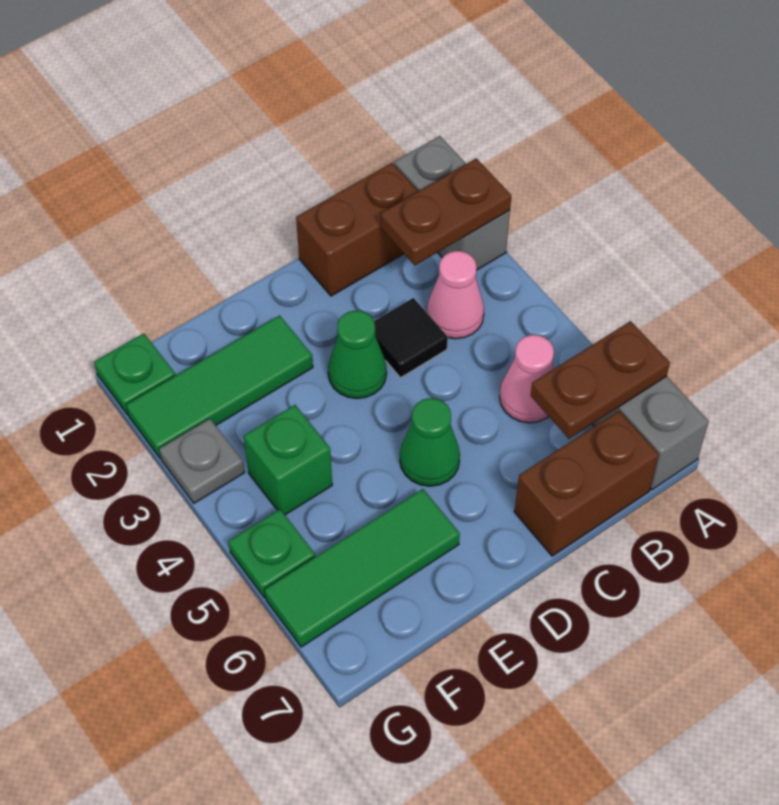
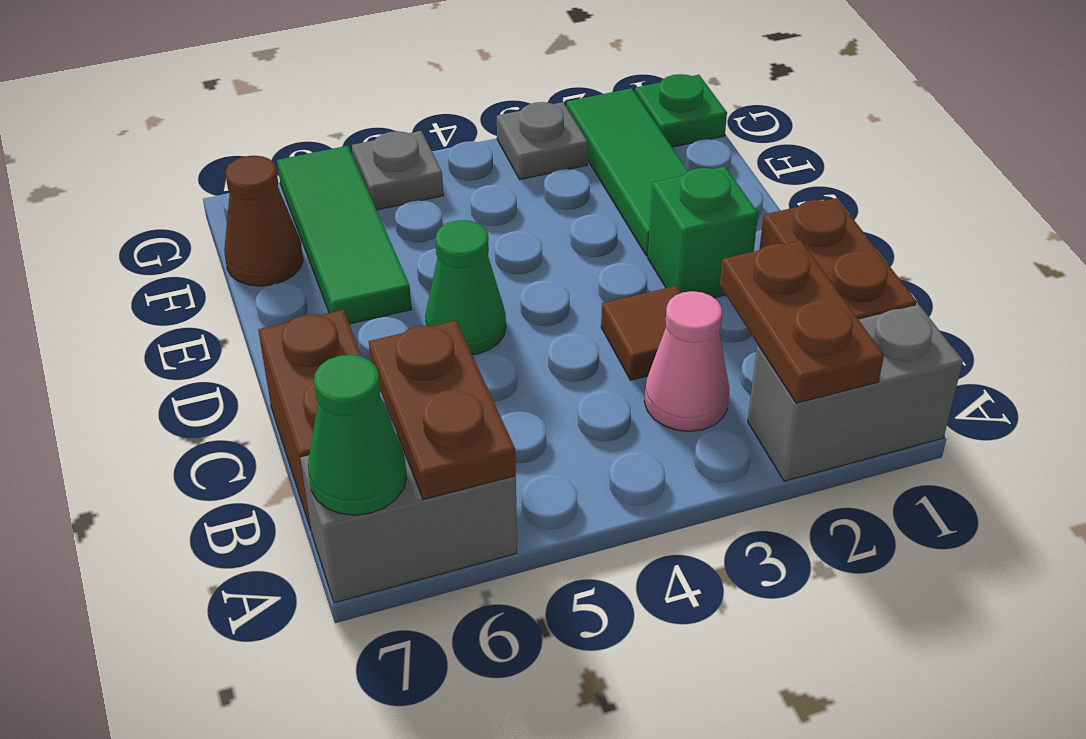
pink 1x1 cone [500,335,554,423] -> none
black 1x1 tile [374,298,448,378] -> brown 1x1 tile [601,286,681,380]
green 1x1 cone [328,311,387,398] -> green 1x1 cone moved to [308,355,407,515]
green 1x1 brick [244,405,332,515] -> green 1x1 brick moved to [648,167,758,298]
none -> brown 1x1 cone [224,156,303,286]
green 1x1 plate [228,509,315,598] -> grey 1x1 plate [352,131,443,210]

